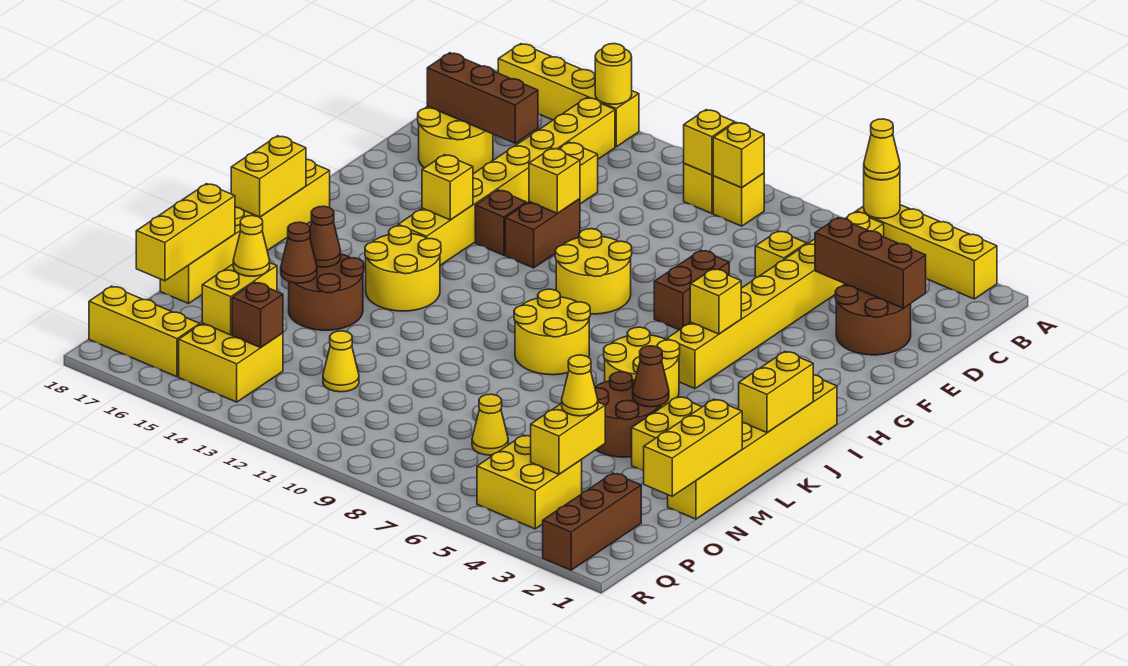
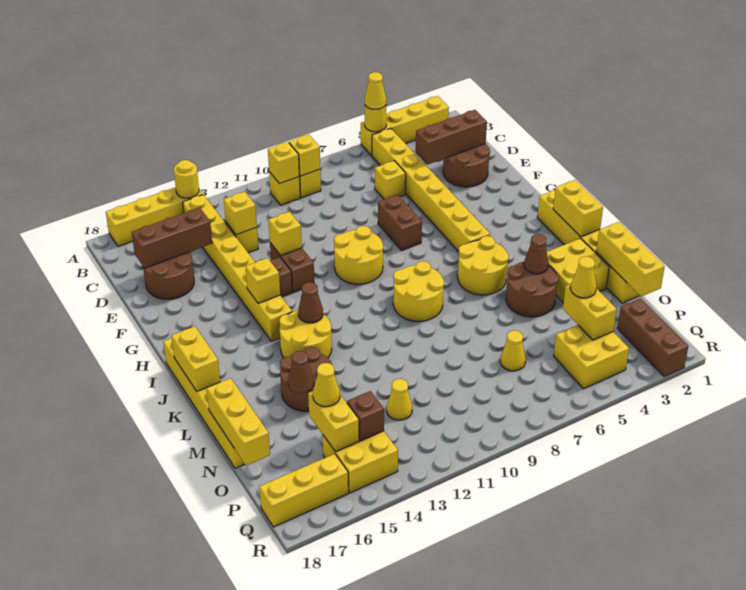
yellow 2x2 round brick [418,106,493,174] -> brown 2x2 round brick [143,252,194,299]
yellow 1x1 brick [690,269,741,334] -> yellow 1x1 brick moved to [224,192,257,235]
brown 1x1 cone [310,206,341,267] -> brown 1x1 cone moved to [298,282,323,323]

